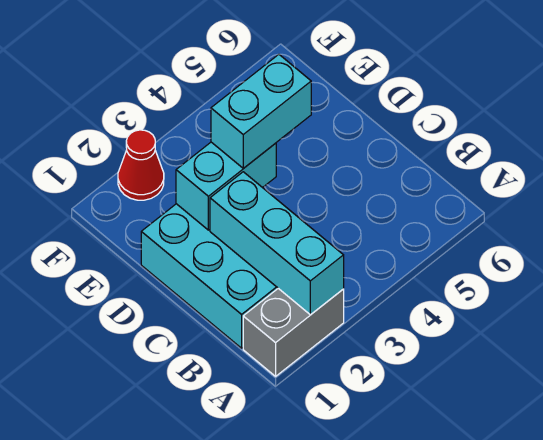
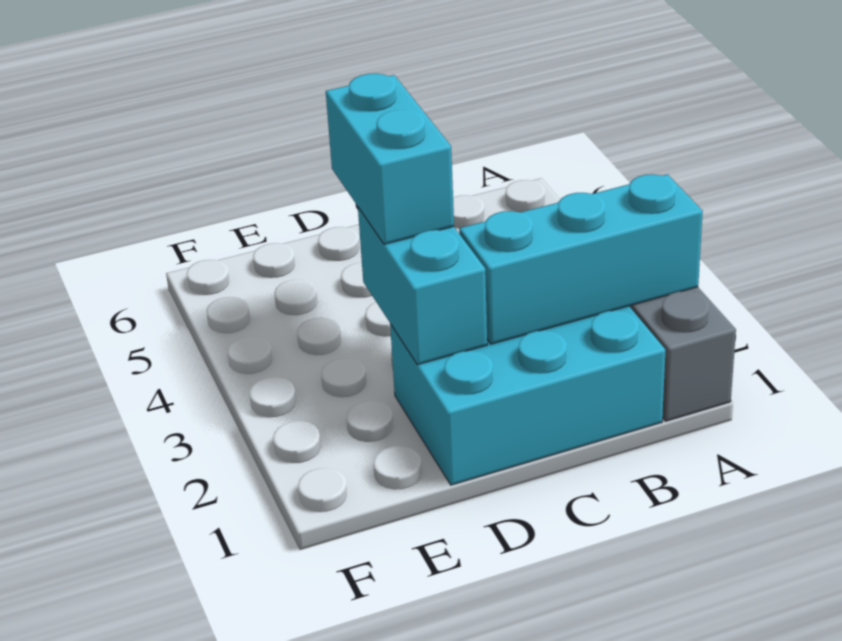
red 1x1 cone [118,130,164,200] -> none

